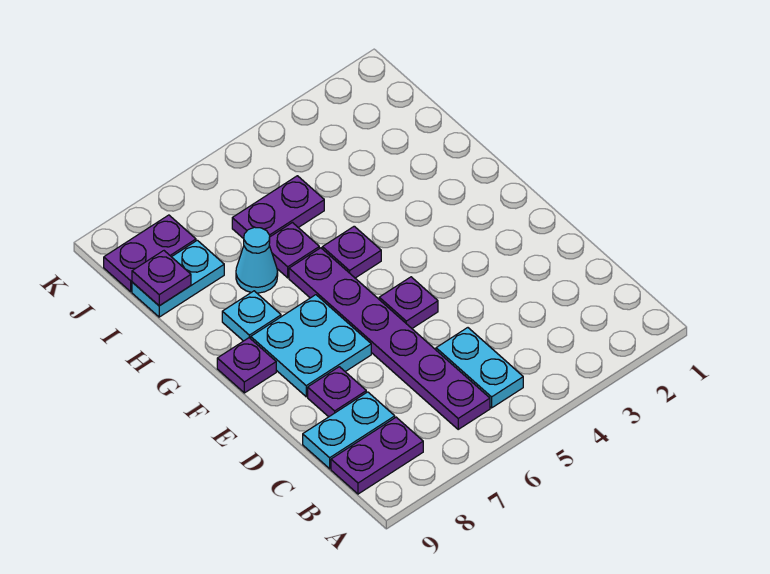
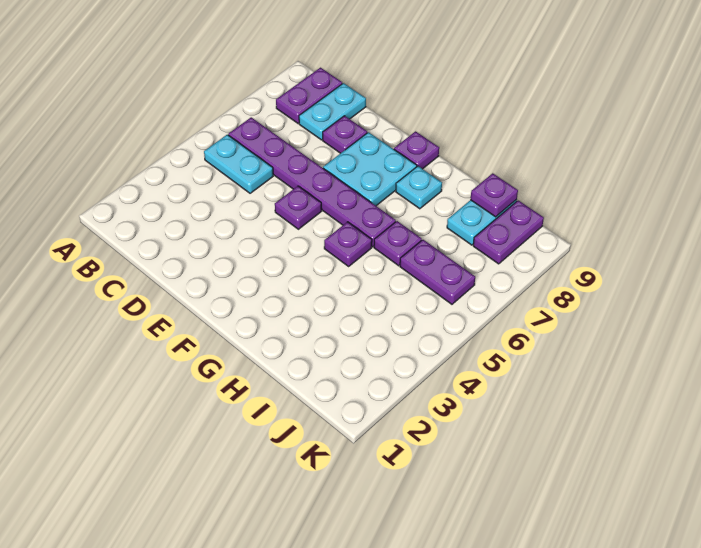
cyan 1x1 cone [236,227,278,293] -> none
purple 1x2 plate [232,176,324,239] -> purple 1x2 plate turned to [400,240,475,304]

